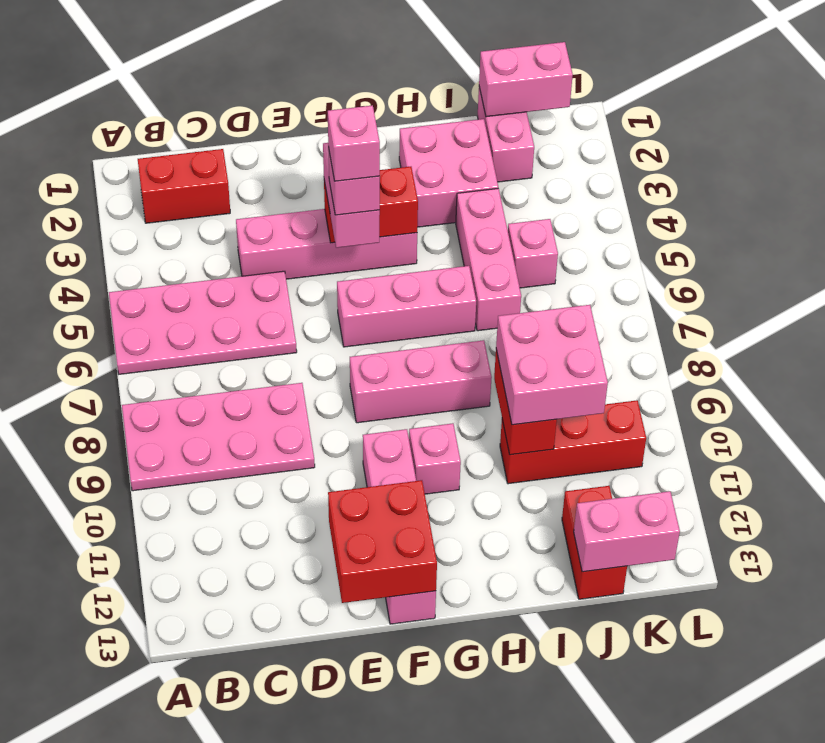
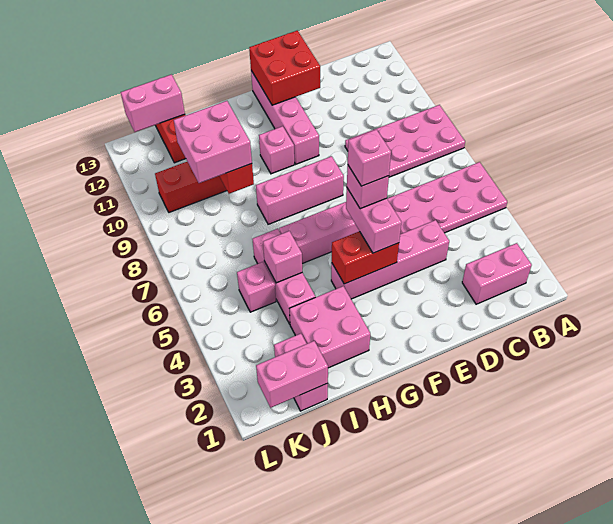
red 1x2 brick [138,149,230,223] -> pink 1x2 brick [462,243,532,304]
none -> pink 1x1 brick [263,231,302,283]

